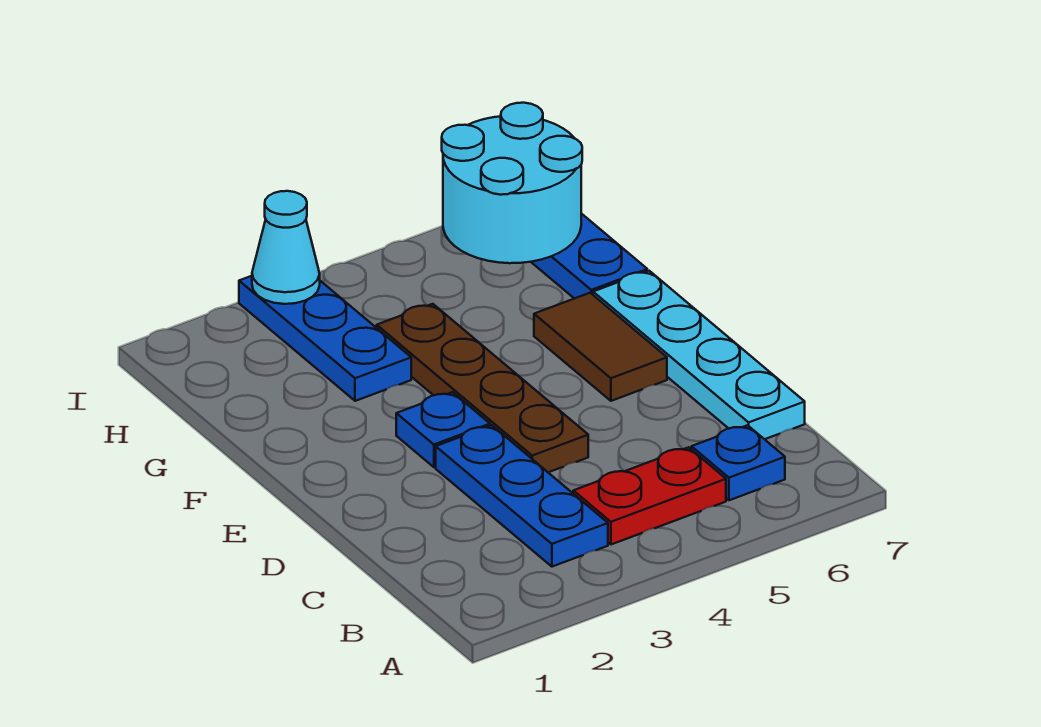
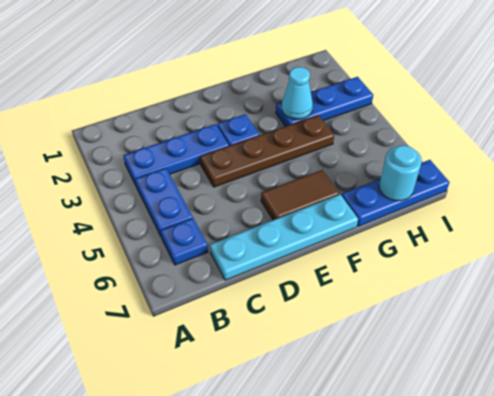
red 1x2 plate [573,447,726,544] -> blue 1x2 plate [135,168,193,236]
cyan 2x2 round brick [442,103,582,263] -> cyan 1x1 round brick [379,145,422,201]
cyan 1x1 cone [252,191,320,304] -> cyan 1x1 cone moved to [282,67,313,119]

